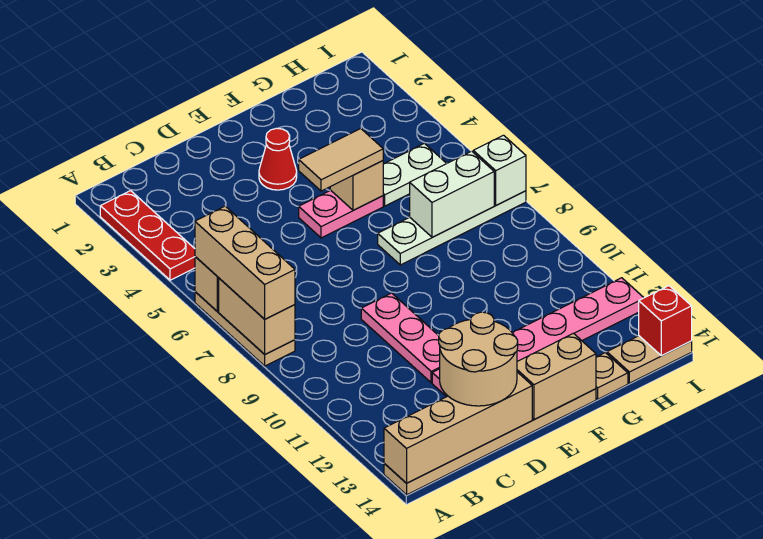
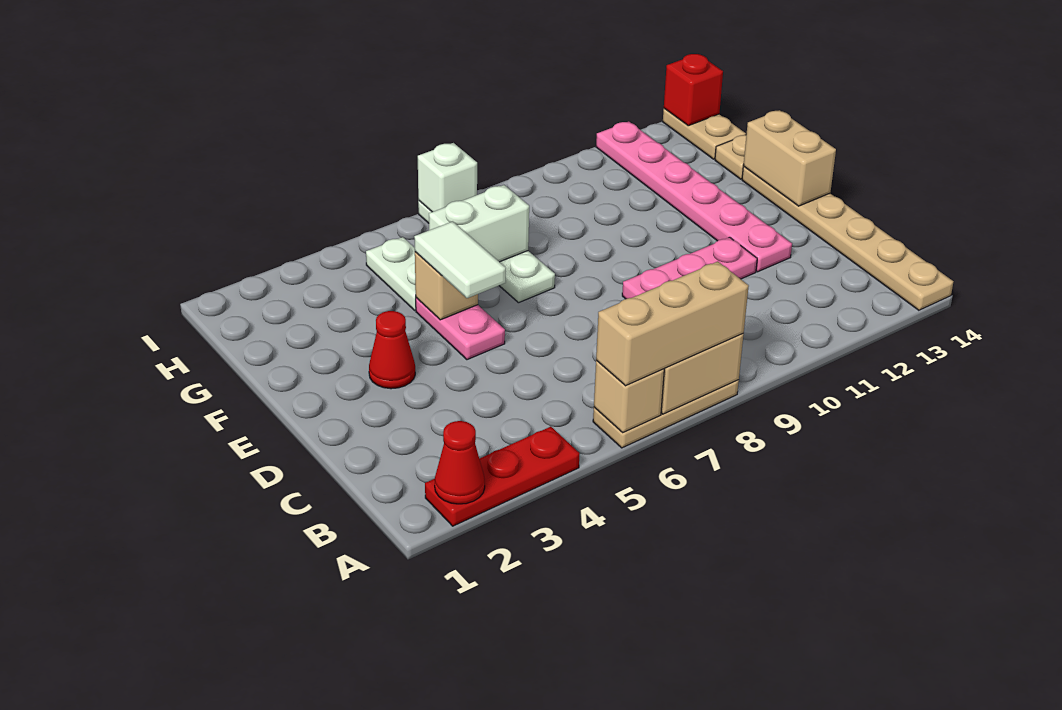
none -> red 1x1 cone [435,421,485,504]
tan 1x4 brick [384,372,532,483] -> none
tan 2x2 round brick [439,312,518,406] -> none
tan 1x2 tile [299,129,383,191] -> white 1x2 tile [414,221,506,298]
white 1x2 brick [410,151,494,237] -> white 1x2 brick turned to [429,185,529,262]

